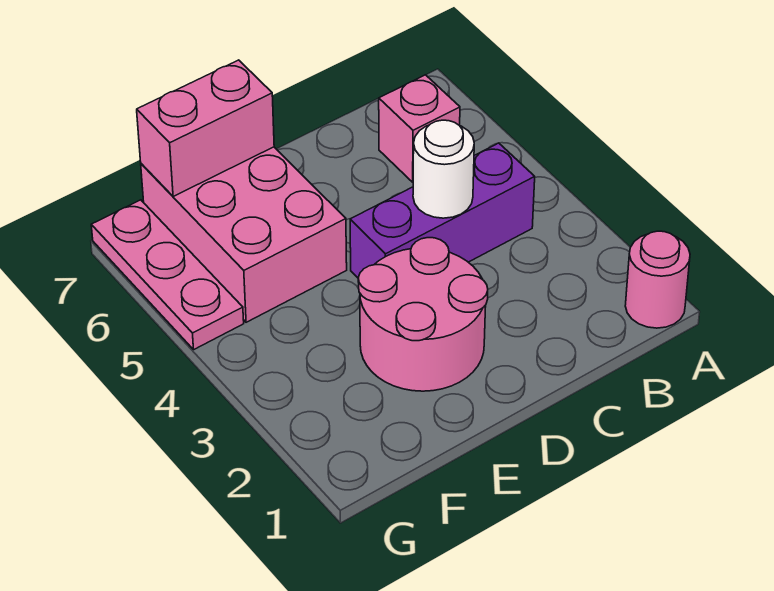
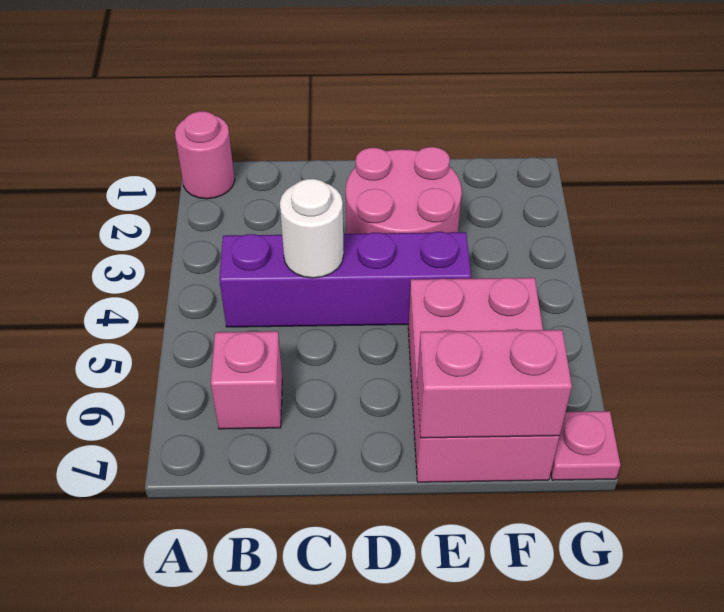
purple 1x3 brick [350,143,535,278] -> purple 1x4 brick [219,232,471,327]
pink 1x3 plate [91,200,244,349] -> pink 1x1 plate [551,411,620,480]

